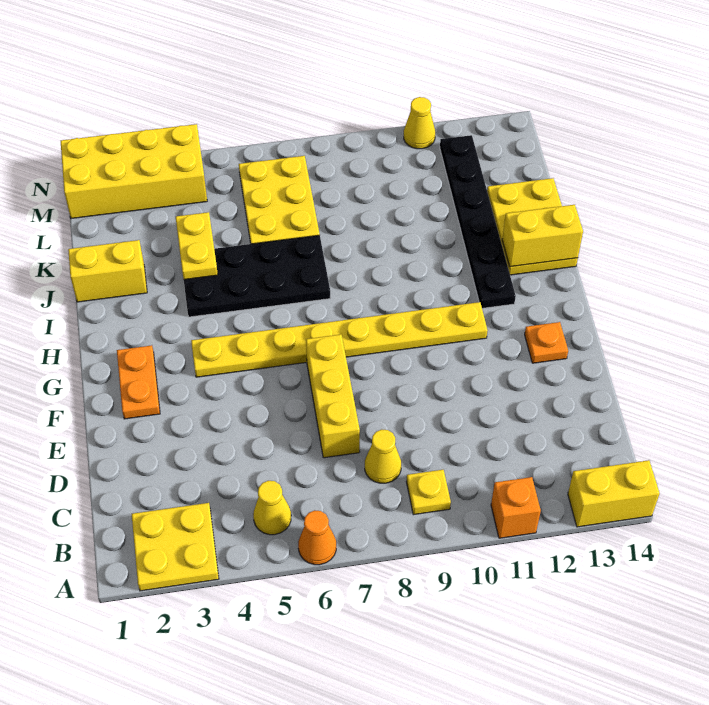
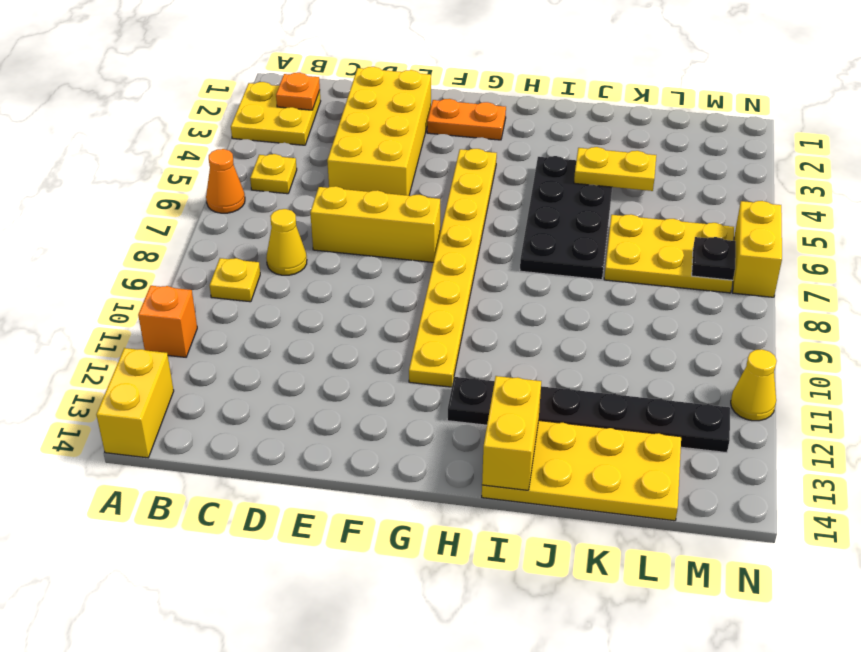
yellow 1x1 cone [253,481,291,535] -> yellow 1x1 plate [250,154,297,194]
orange 1x1 plate [525,322,568,363] -> orange 1x1 plate moved to [276,73,320,110]
yellow 2x3 plate [487,178,578,275] -> yellow 2x4 plate [482,421,681,521]
yellow 1x2 brick [68,240,147,302] -> yellow 1x2 brick moved to [733,201,782,297]
yellow 2x4 brick [61,124,207,219] -> yellow 2x4 brick moved to [327,67,431,196]
none -> black 1x1 plate [692,237,736,280]

